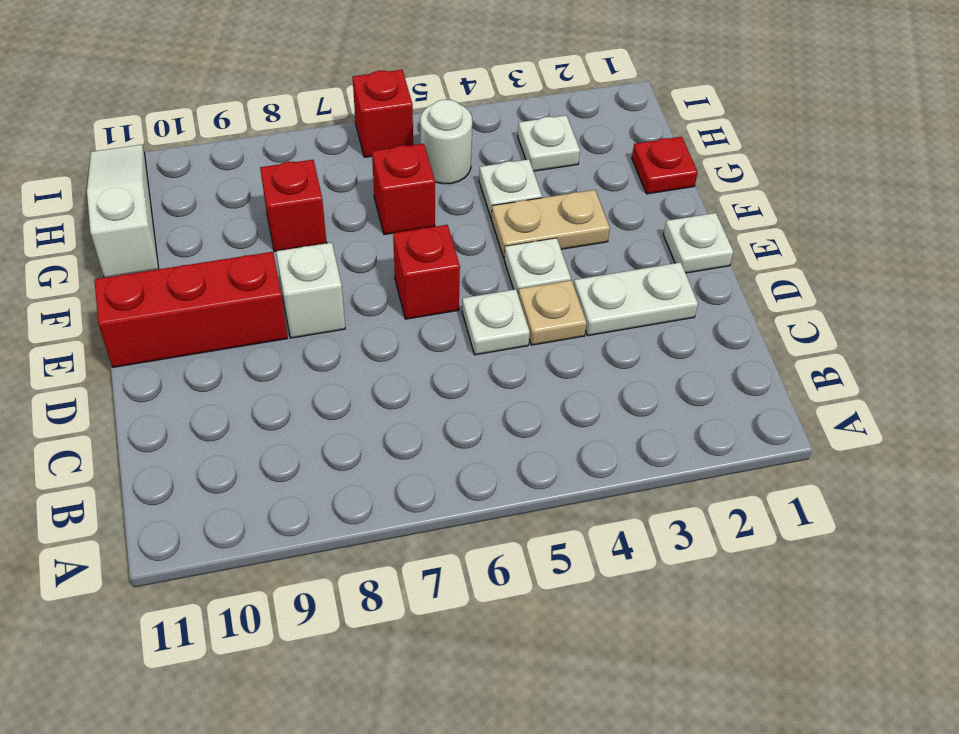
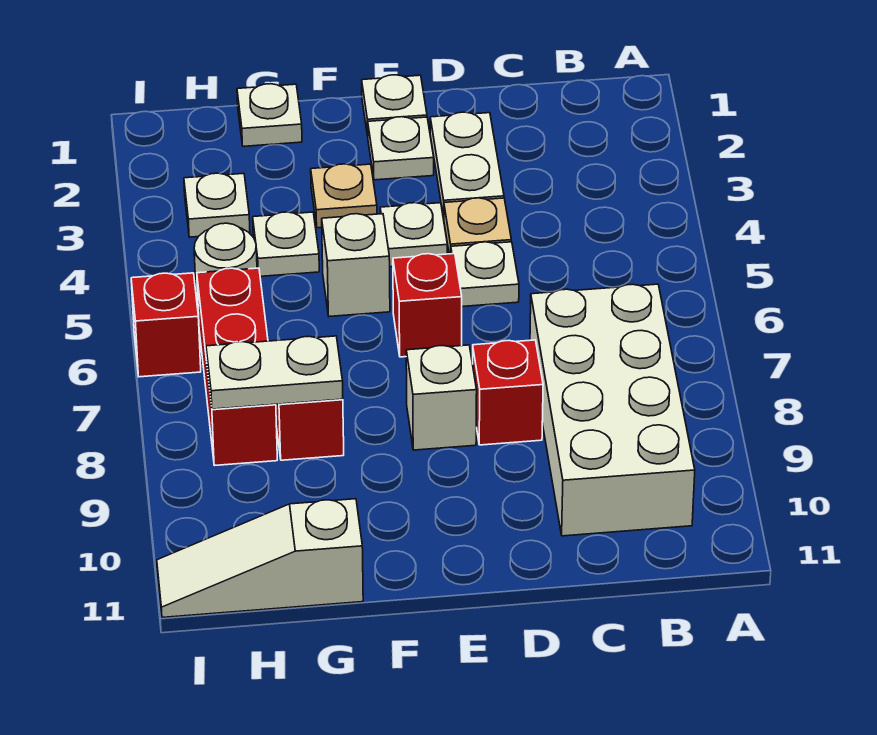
none -> white 2x4 brick [530,284,695,536]
none -> white 1x1 plate [368,117,434,180]
red 1x3 brick [95,252,287,367] -> red 1x3 brick moved to [197,268,277,465]
tan 1x2 plate [491,190,610,258] -> tan 1x1 plate [311,164,377,228]
none -> white 1x1 brick [322,214,390,316]
red 1x1 plate [632,137,698,194] -> white 1x1 plate [237,84,302,146]
red 1x1 brick [372,144,435,235] -> red 1x1 brick moved to [473,340,543,445]
none -> white 1x2 plate [206,336,343,409]

